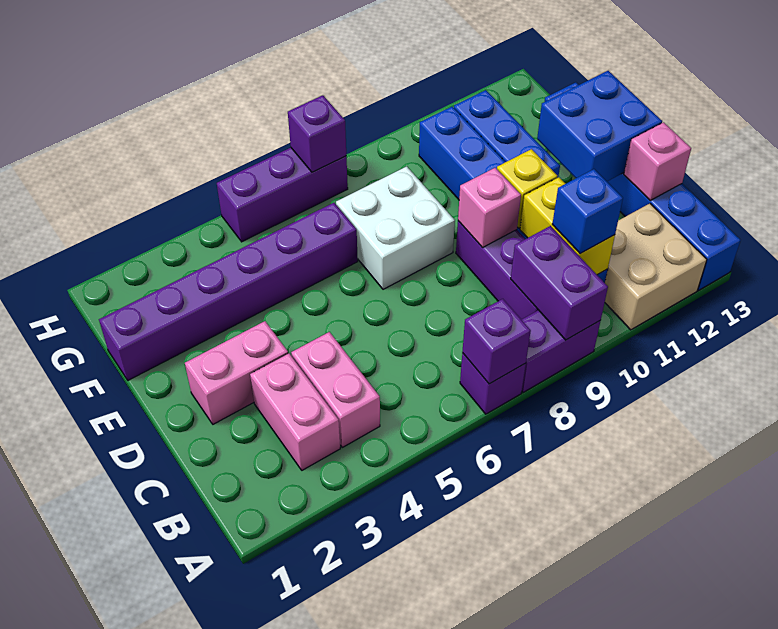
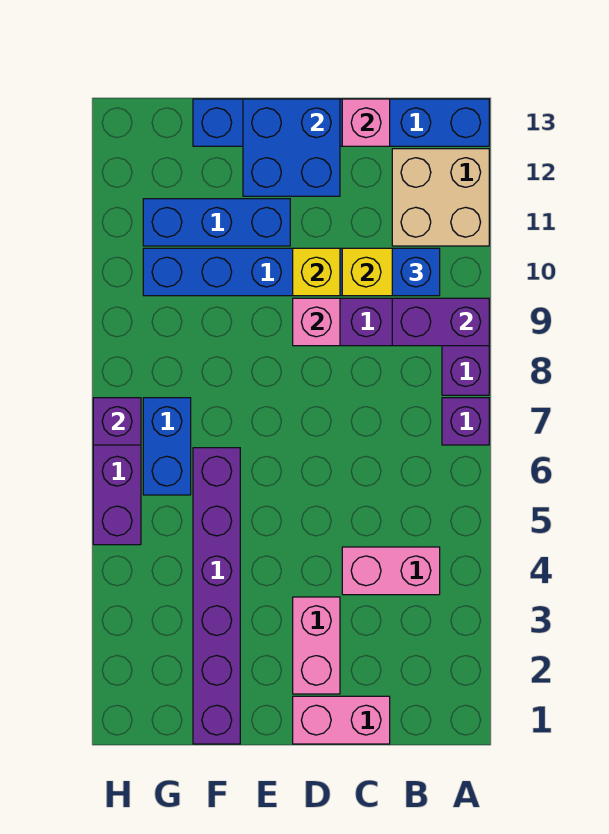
purple 1x1 brick [462,299,531,384] -> none
pink 1x2 brick [250,353,340,470] -> pink 1x2 brick moved to [293,696,390,744]
white 2x2 brick [336,166,455,289] -> none
none -> blue 1x2 brick [143,398,191,495]

